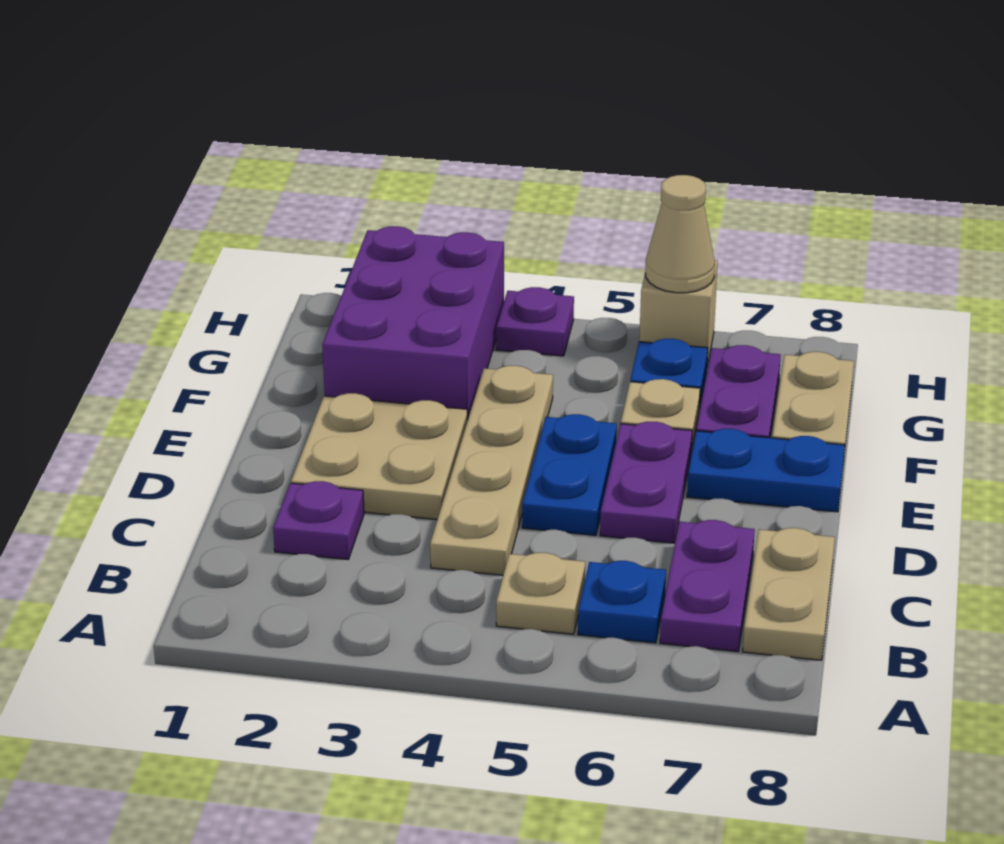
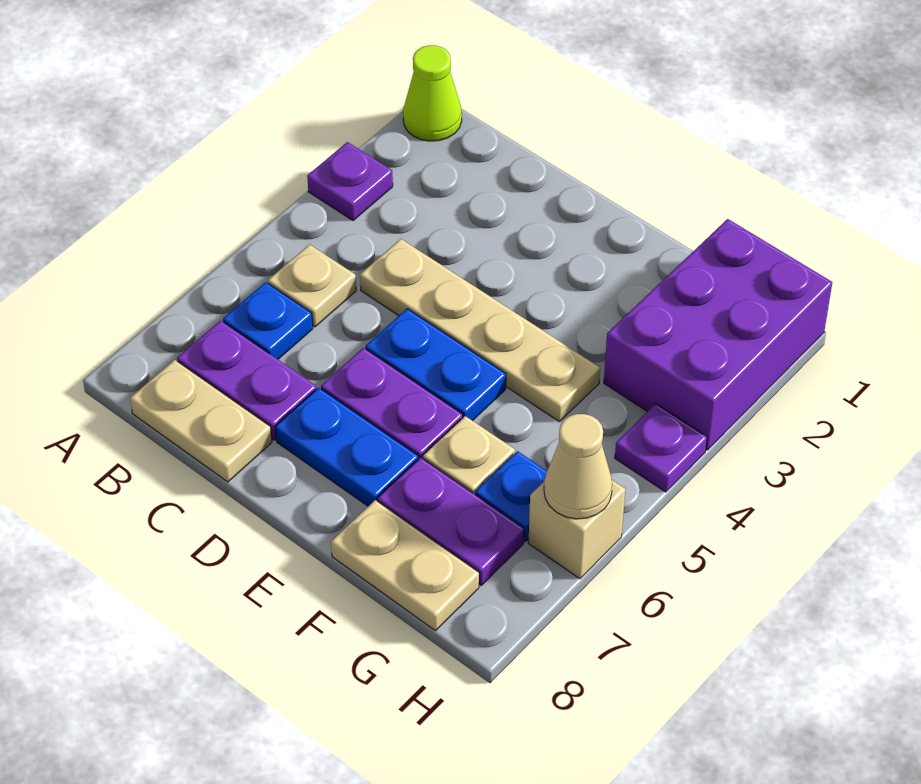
none -> lime 1x1 cone [403,45,462,141]
purple 1x1 plate [273,481,364,559] -> purple 1x1 plate moved to [307,142,393,221]
tan 2x2 plate [291,393,468,520] -> none
blue 1x2 plate [687,429,845,512] -> blue 1x2 plate turned to [275,388,418,506]
purple 2x3 brick [322,226,504,418] -> purple 2x3 brick turned to [604,219,832,450]

